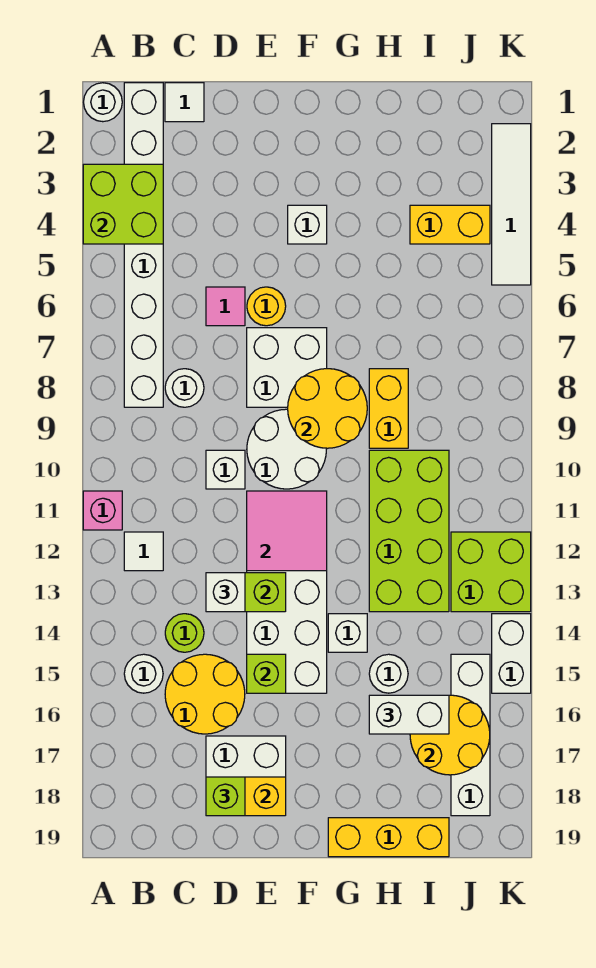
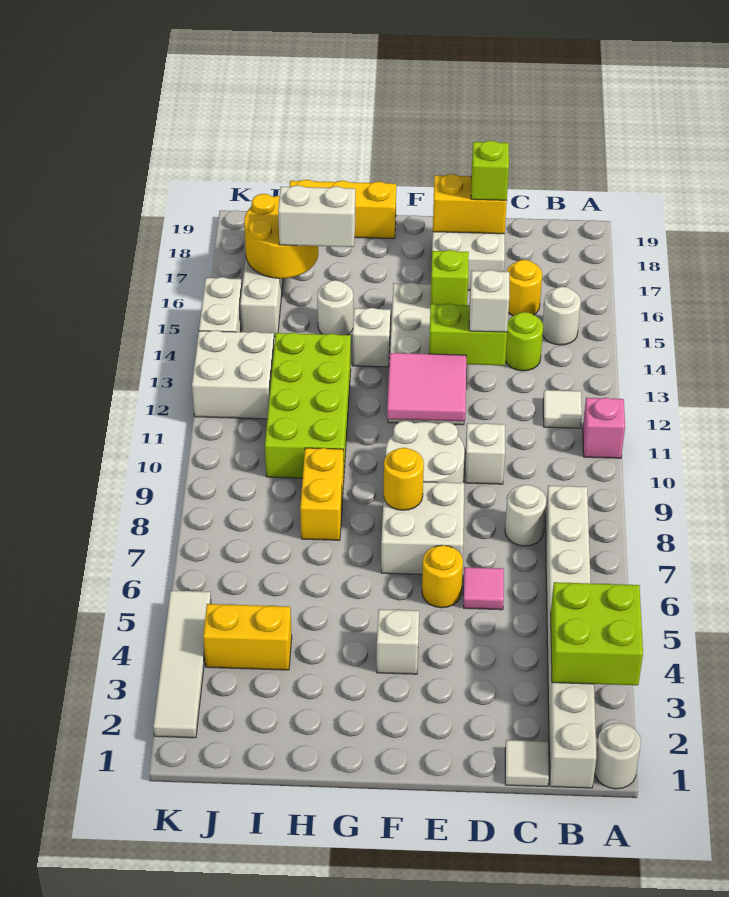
yellow 2x2 round brick [165,654,245,734] -> yellow 1x1 round brick [507,260,542,316]
yellow 2x2 round brick [288,369,367,448] -> yellow 1x1 round brick [384,448,424,510]
lime 2x2 brick [451,532,531,612] -> white 2x2 brick [192,330,274,419]

